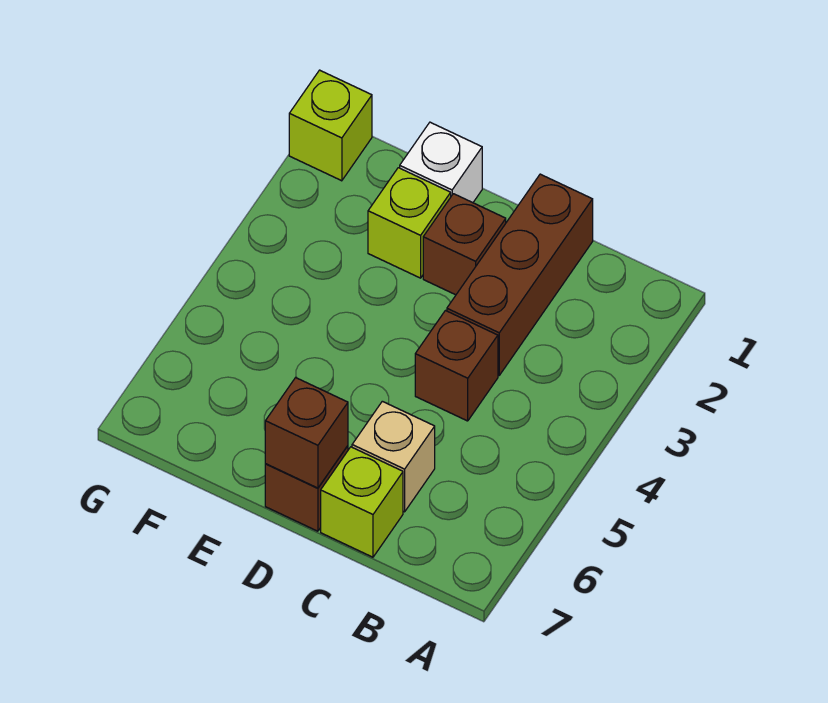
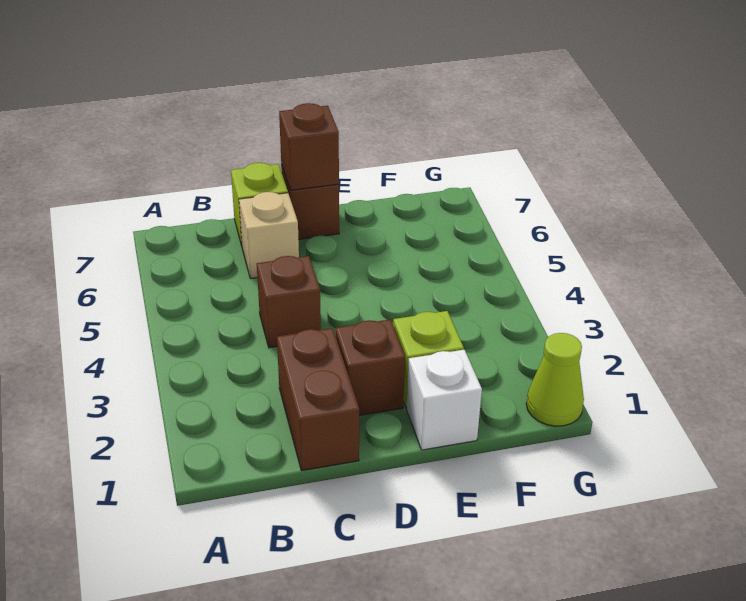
brown 1x3 brick [447,174,593,375] -> brown 1x2 brick [277,328,359,471]
lime 1x1 brick [289,70,372,181] -> lime 1x1 cone [526,333,584,426]

